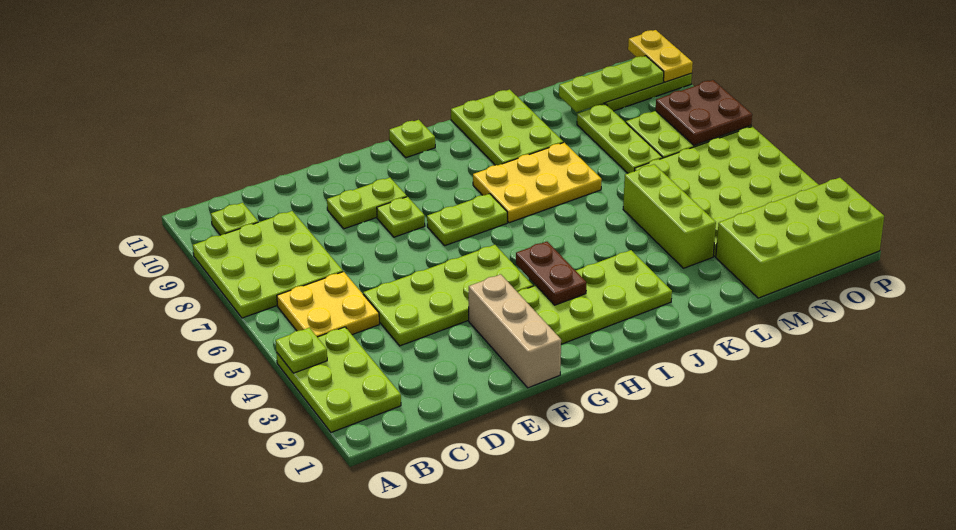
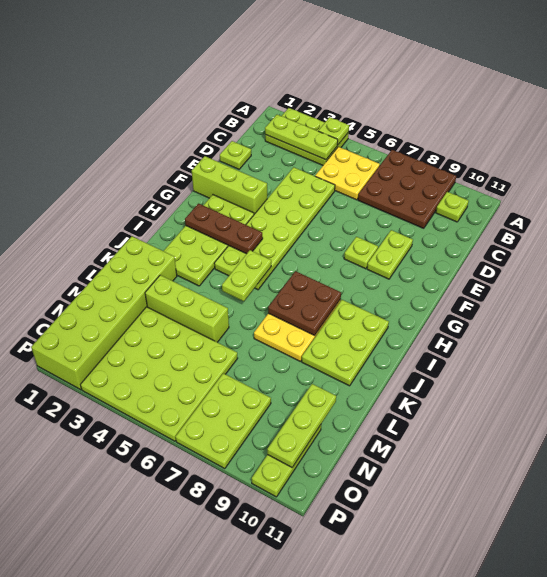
lime 3x3 plate [193,211,343,318] -> brown 3x3 plate [358,150,456,228]
lime 2x4 plate [363,245,533,346] -> lime 2x6 plate [214,167,335,290]
tan 1x3 brick [469,274,561,388] -> lime 1x3 brick [192,156,267,214]
lime 1x2 plate [427,194,507,246] -> lime 1x2 plate moved to [222,250,271,301]
brown 1x2 plate [516,242,586,305] -> brown 1x3 plate [185,204,263,254]
lime 1x1 plate [389,120,435,158] -> lime 1x1 plate moved to [220,141,251,169]
lime 2x3 plate [451,89,563,165] -> lime 2x3 plate turned to [302,300,389,386]
lime 2x4 brick [716,178,884,298] -> lime 2x6 brick [31,236,177,390]
lime 1x3 plate [577,104,662,173] -> lime 1x3 plate moved to [265,115,338,160]
brown 2x2 plate [656,80,752,145] -> brown 2x2 plate moved to [268,271,341,335]
yellow 1x2 plate [628,30,693,82] -> none

